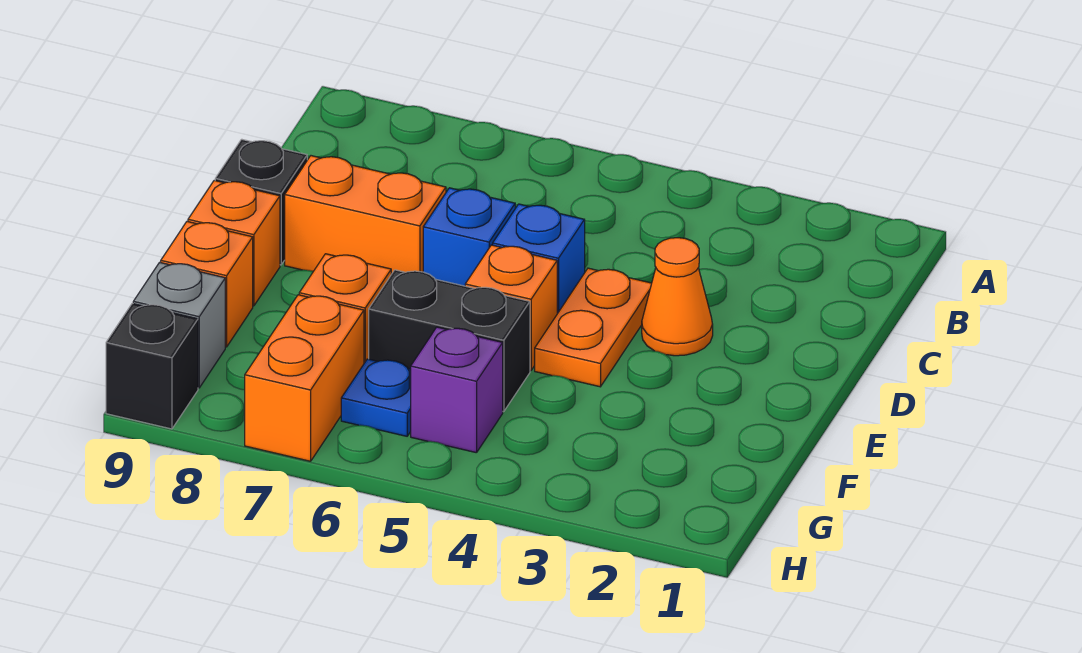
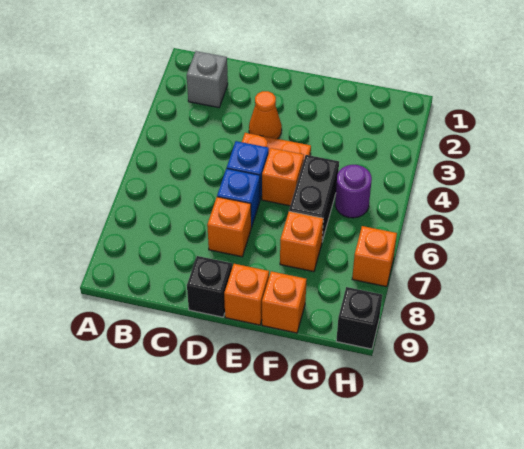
orange 1x2 brick [285,156,446,274] -> orange 1x1 brick [207,197,251,257]
purple 1x1 brick [411,327,503,453] -> purple 1x1 round brick [335,165,372,218]
blue 1x1 plate [341,359,411,436] -> none
orange 1x2 brick [245,295,364,461] -> orange 1x1 brick [352,226,397,287]
grey 1x1 brick [133,262,225,388] -> grey 1x1 brick moved to [187,51,228,108]

